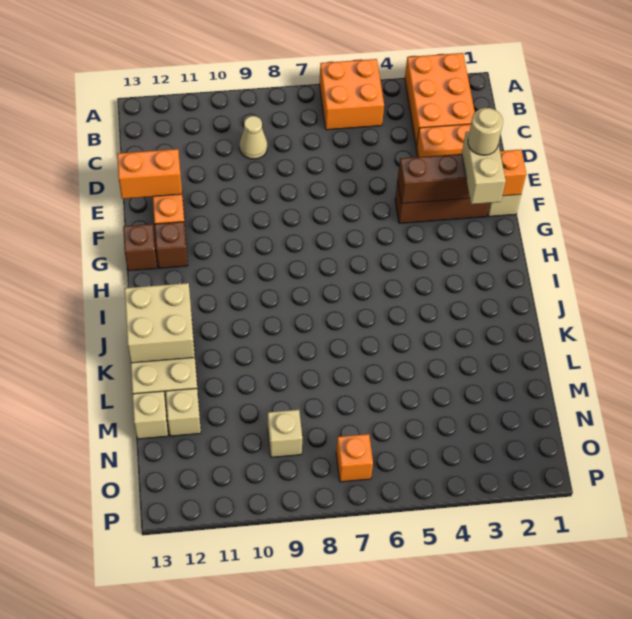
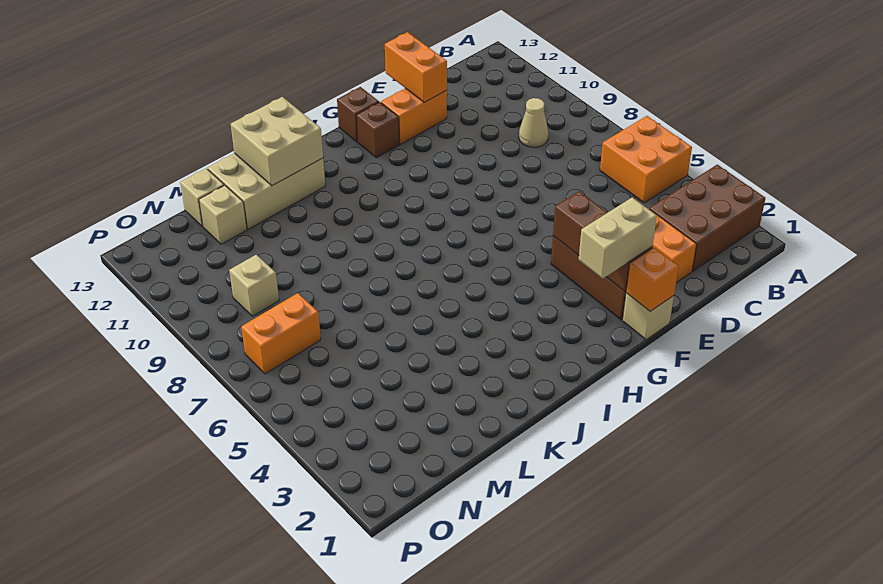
orange 2x3 brick [405,53,475,147] -> brown 2x3 brick [649,165,765,271]
tan 1x1 round brick [468,108,503,155] -> none
orange 1x1 brick [336,434,373,482] -> orange 1x2 brick [241,293,321,374]

